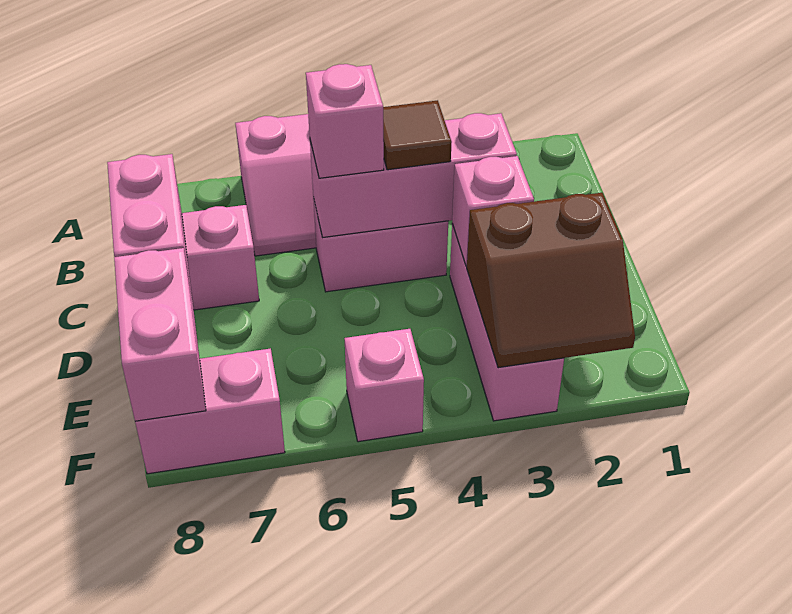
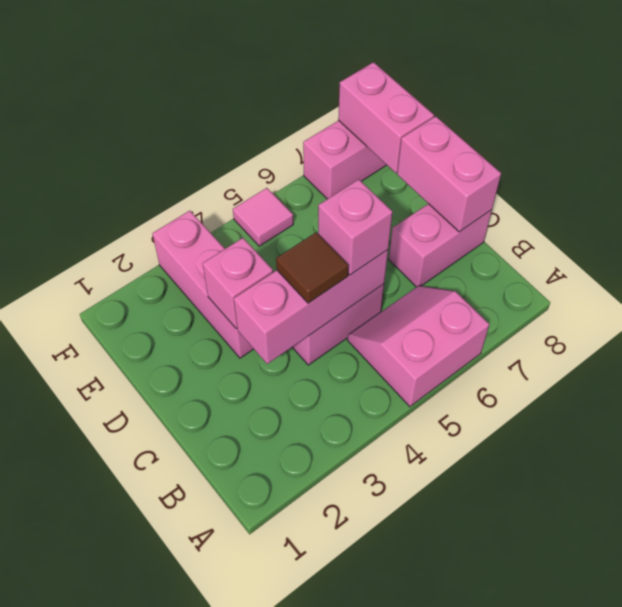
brown 2x2 slope [467,193,635,368] -> none
pink 1x1 brick [344,329,424,442] -> pink 1x1 tile [233,188,293,246]

